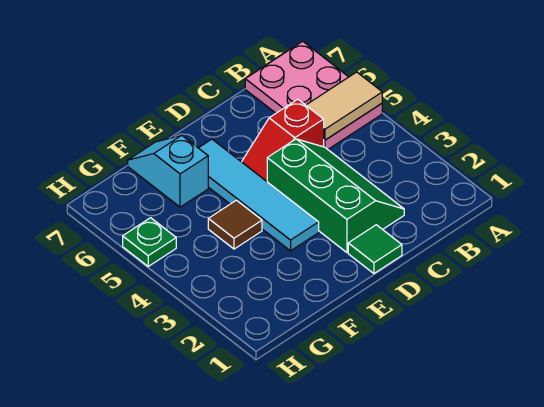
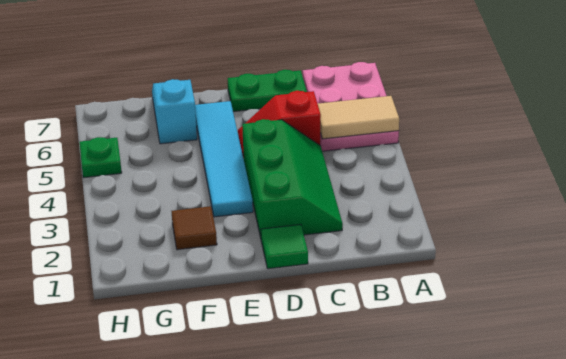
none -> green 1x2 plate [228,70,307,112]
brown 1x1 tile [208,200,262,249] -> brown 1x1 tile moved to [171,206,217,250]

